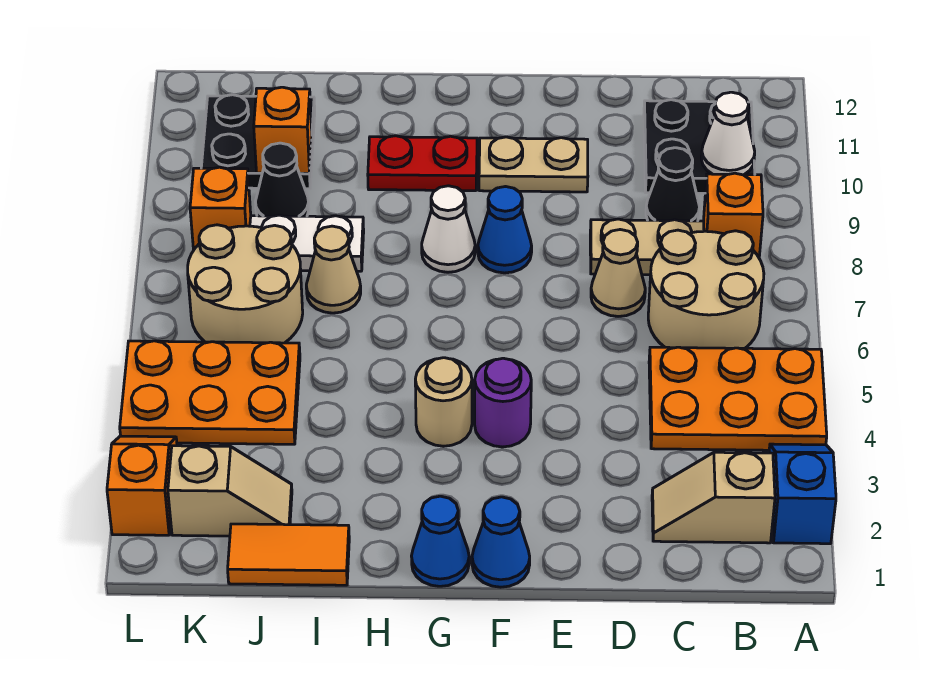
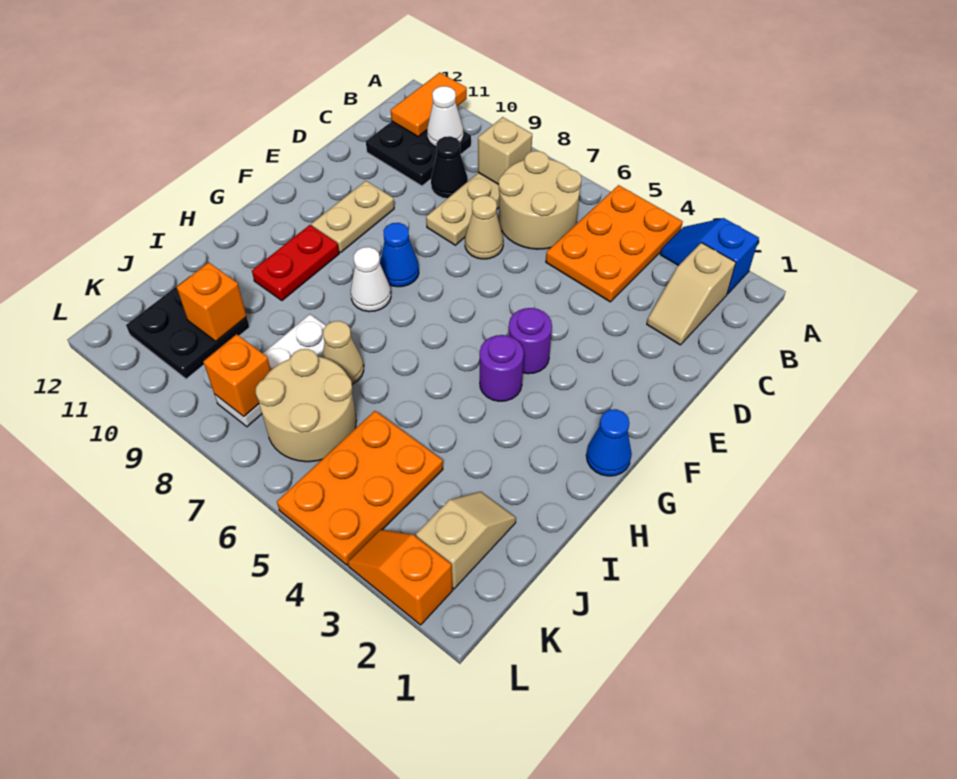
orange 1x1 brick [704,173,763,257] -> tan 1x1 brick [478,117,532,185]
blue 1x1 cone [472,497,530,587] -> none
tan 1x1 round brick [415,358,472,446] -> purple 1x1 round brick [480,335,524,401]
orange 1x2 tile [228,524,349,585] -> orange 1x2 tile moved to [391,73,467,137]
black 1x1 cone [255,143,309,216] -> none

